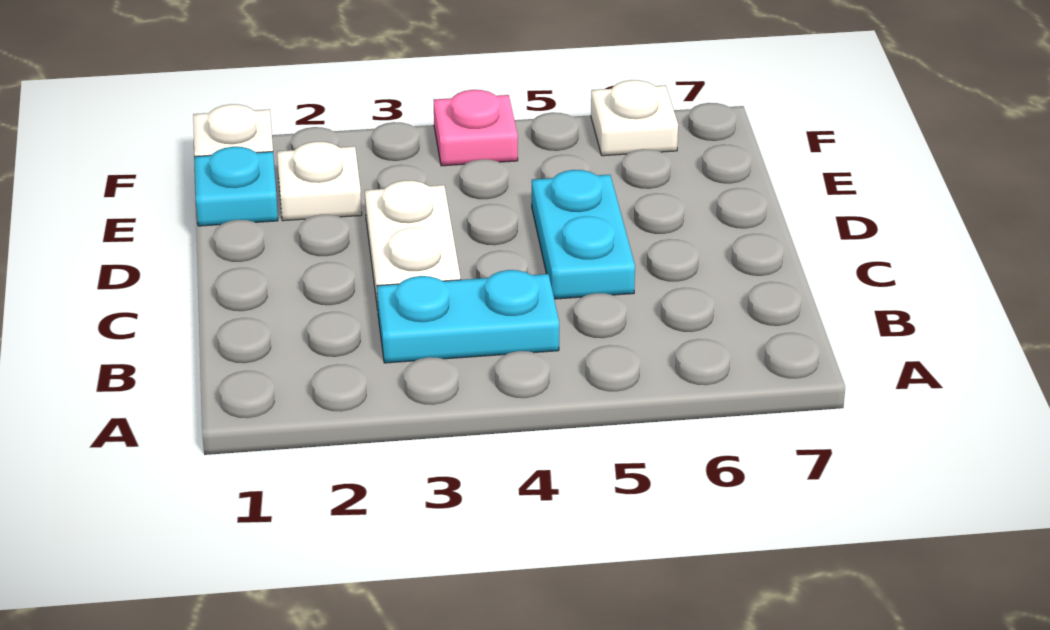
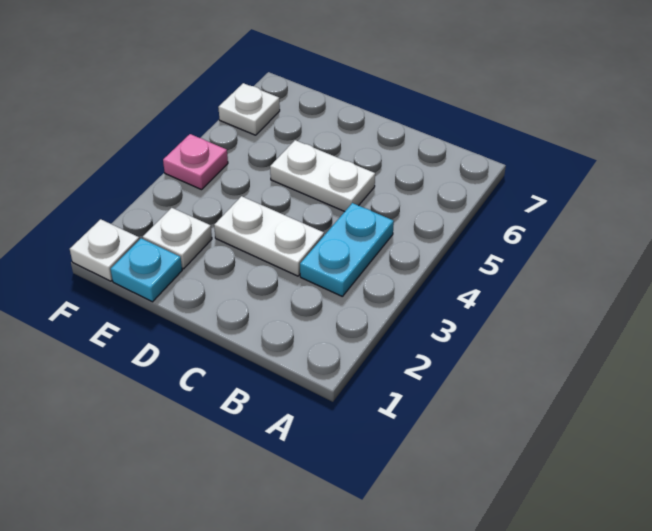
cyan 1x2 plate [532,170,635,299] -> white 1x2 plate [270,140,375,212]

